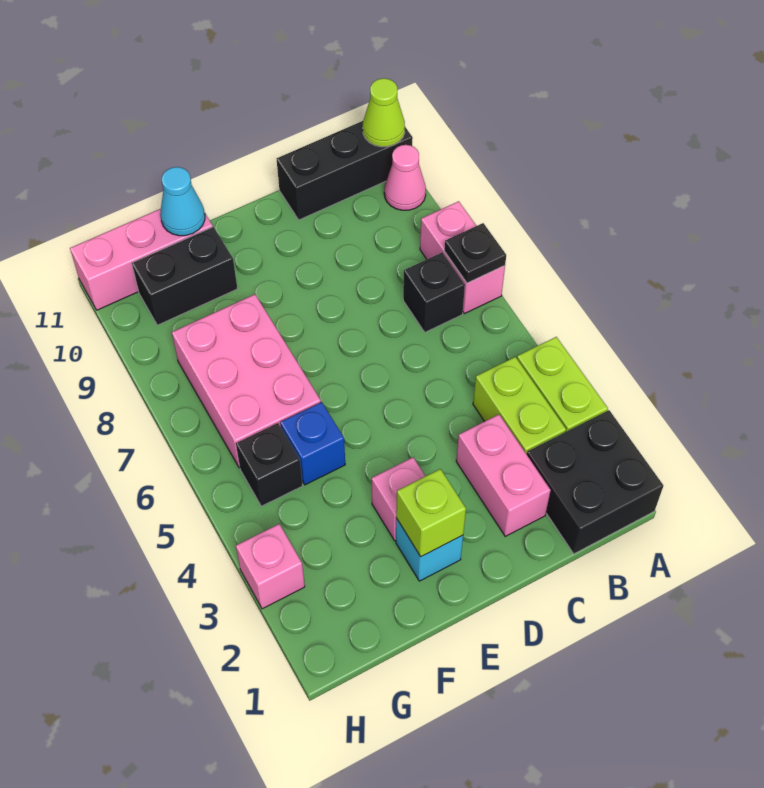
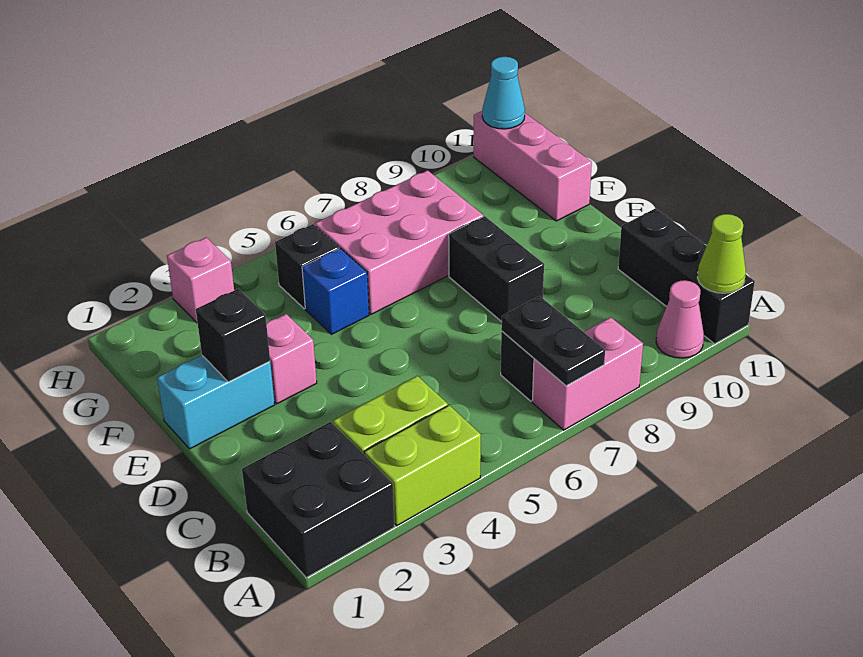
black 1x1 plate [444,223,506,283] -> black 1x2 plate [501,296,605,386]
pink 1x2 brick [456,415,551,536] -> none
cyan 1x1 brick [396,518,463,581] -> cyan 1x2 brick [157,355,275,449]
lime 1x1 brick [396,469,466,557] -> black 1x1 brick [196,289,270,382]
black 1x2 brick [132,227,237,325] -> black 1x2 brick moved to [449,216,544,322]
cyan 1x1 cone [160,167,205,236] -> cyan 1x1 cone moved to [482,57,525,129]

